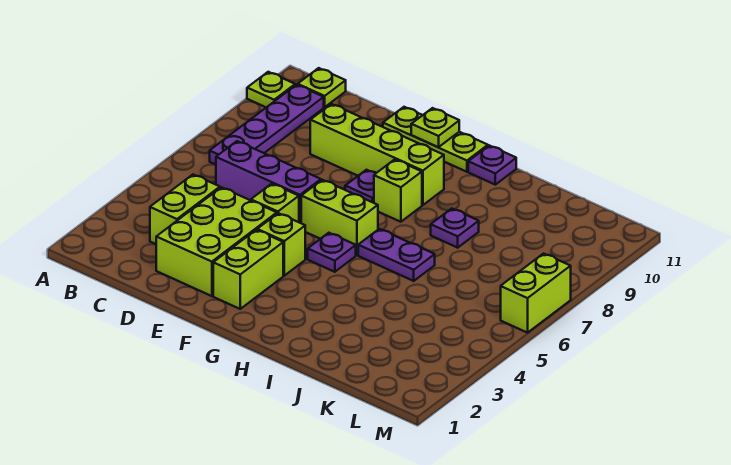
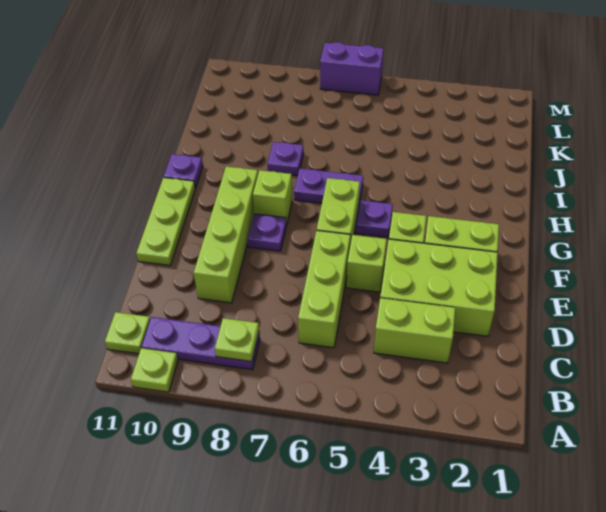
purple 1x4 plate [210,85,324,165] -> purple 1x3 plate [142,317,260,370]
purple 1x3 brick [216,141,321,223] -> lime 1x3 brick [298,230,350,348]
lime 1x1 plate [411,108,459,147] -> lime 1x1 plate moved to [215,318,259,362]
purple 1x2 plate [358,229,435,281] -> purple 1x2 plate turned to [294,168,363,204]
lime 1x2 brick [501,254,571,333] -> purple 1x2 brick [320,42,384,95]

